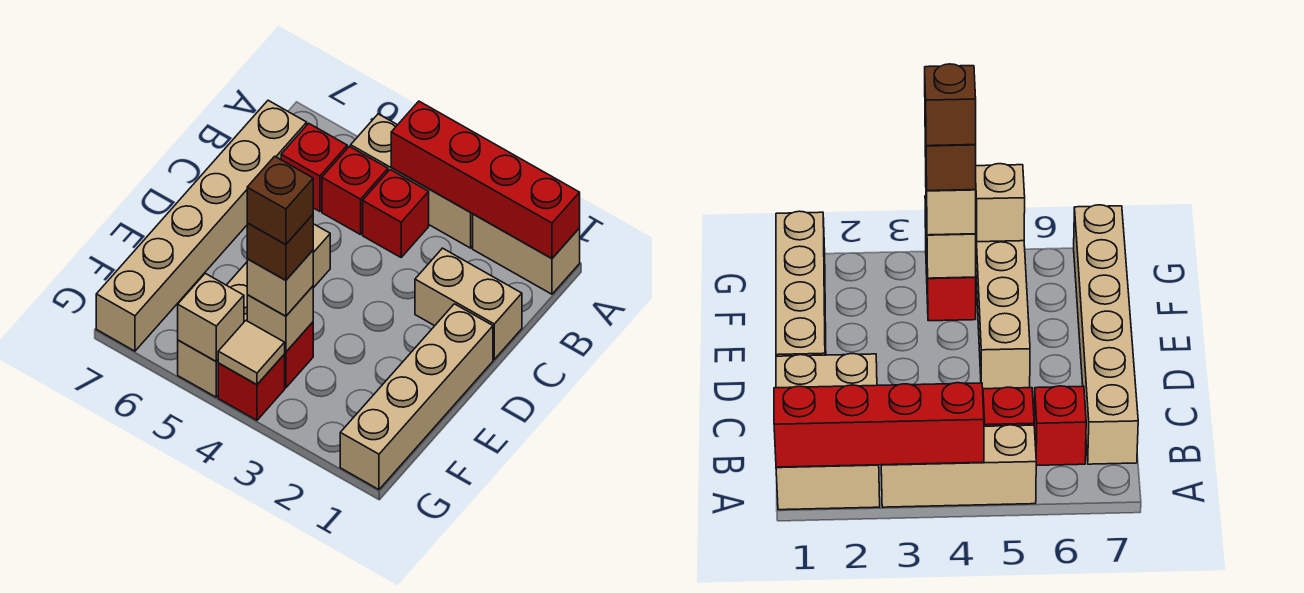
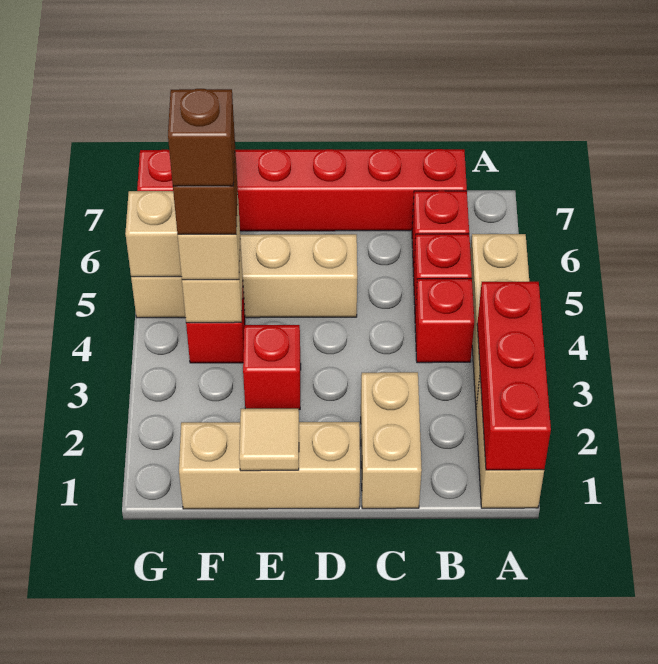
red 1x4 brick [391,101,580,258] -> red 1x3 brick [477,282,551,470]
tan 1x6 brick [96,100,307,351] -> red 1x6 brick [137,149,467,231]
tan 1x4 brick [340,304,493,490] -> tan 1x3 brick [179,422,360,509]
red 1x1 brick [218,354,285,420] -> red 1x1 brick moved to [243,325,301,410]
tan 1x1 tile [218,321,285,385] -> tan 1x1 tile moved to [239,409,299,471]

